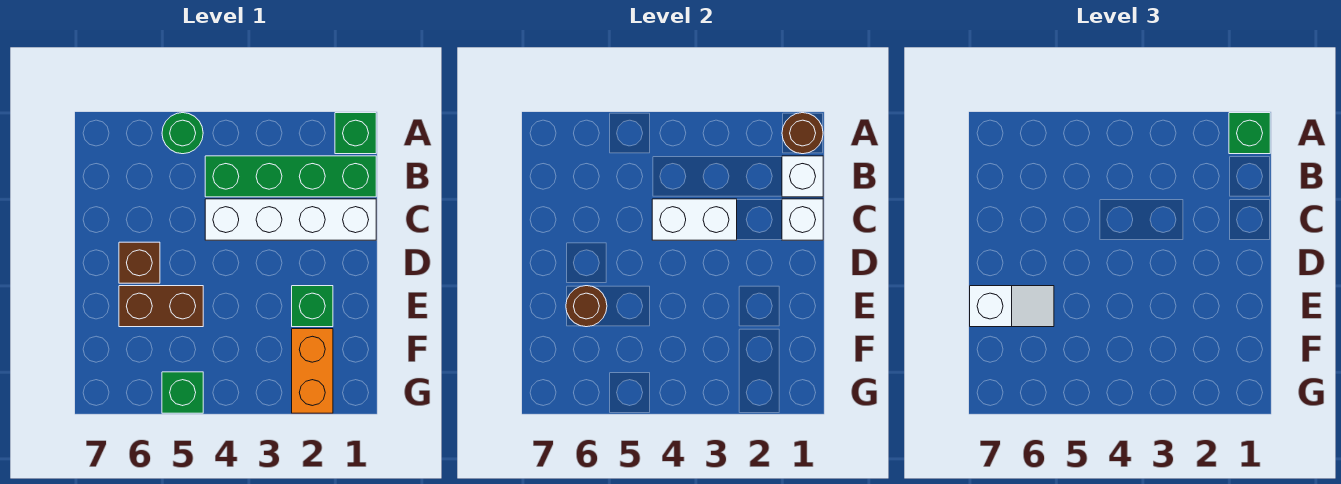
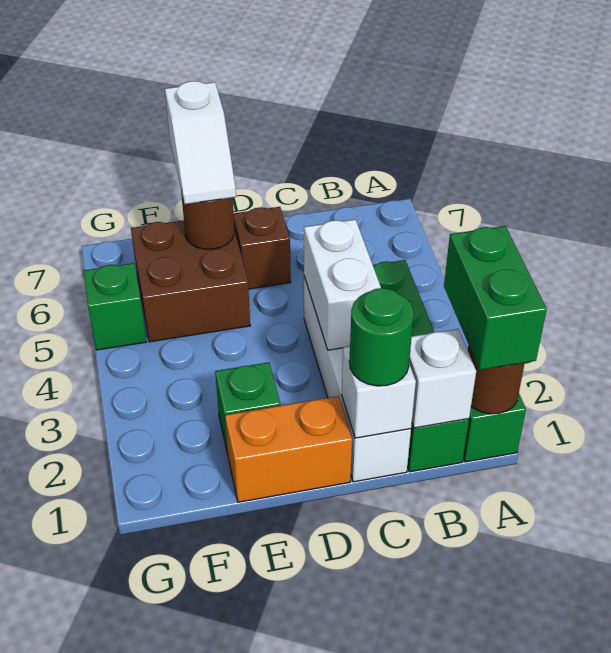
green 1x1 brick [1229,113,1270,154] -> green 1x2 brick [444,226,547,370]
green 1x1 round brick [162,113,203,154] -> green 1x1 round brick moved to [349,288,414,386]
brown 1x2 brick [119,286,203,327] -> brown 2x2 brick [131,220,250,342]
orange 1x2 brick [292,329,333,413] -> orange 1x2 brick moved to [225,396,352,502]

